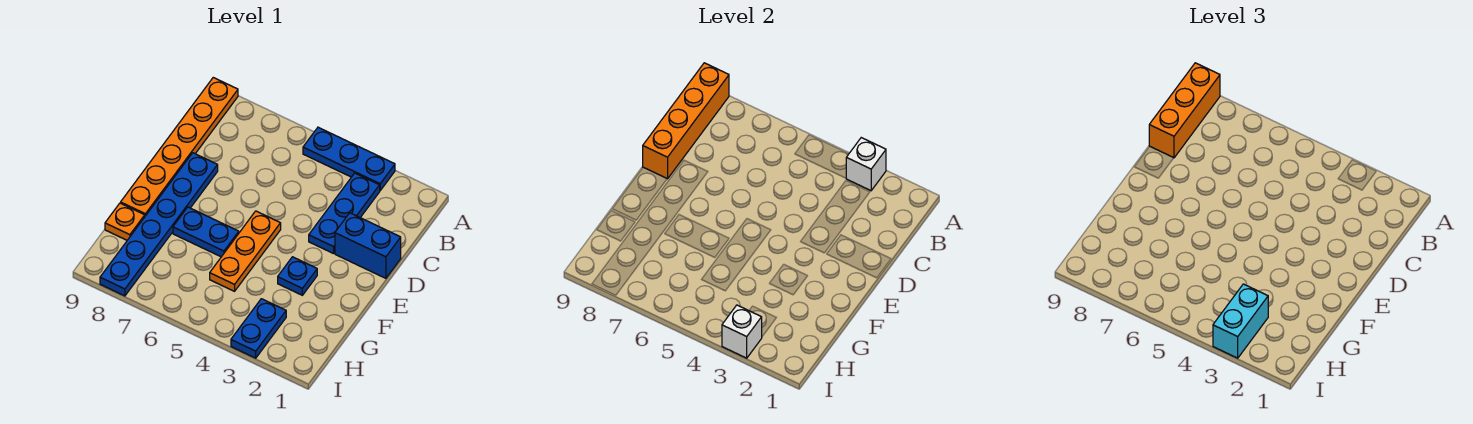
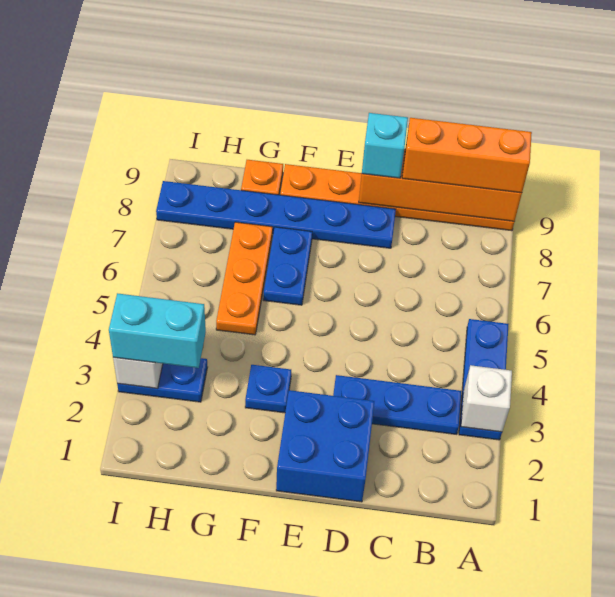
blue 1x2 brick [335,213,401,278] -> blue 2x2 brick [276,390,374,502]
none -> cyan 1x1 brick [362,113,408,178]
orange 1x3 plate [210,211,281,291] -> orange 1x3 plate turned to [216,222,273,335]

